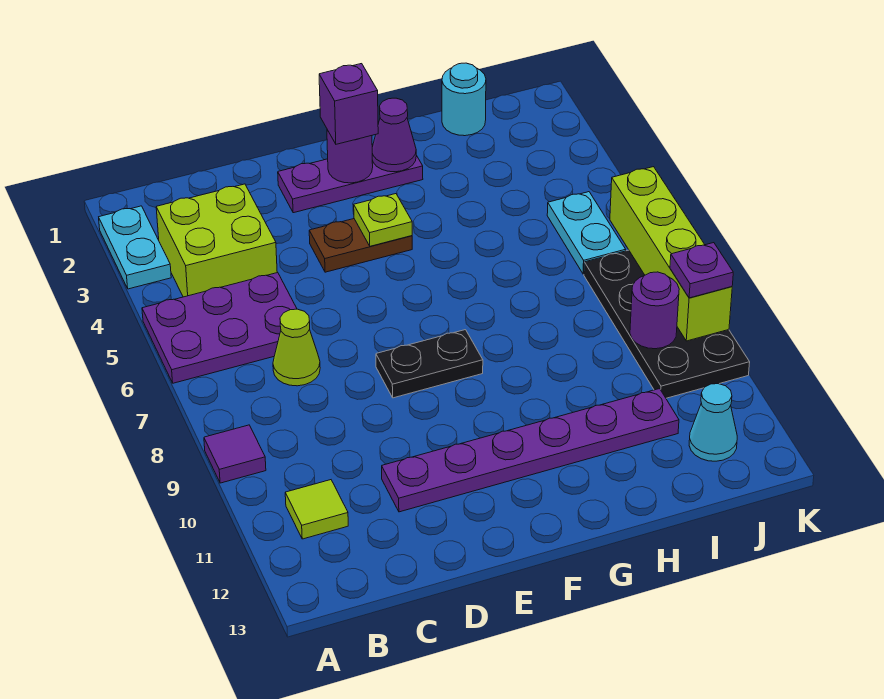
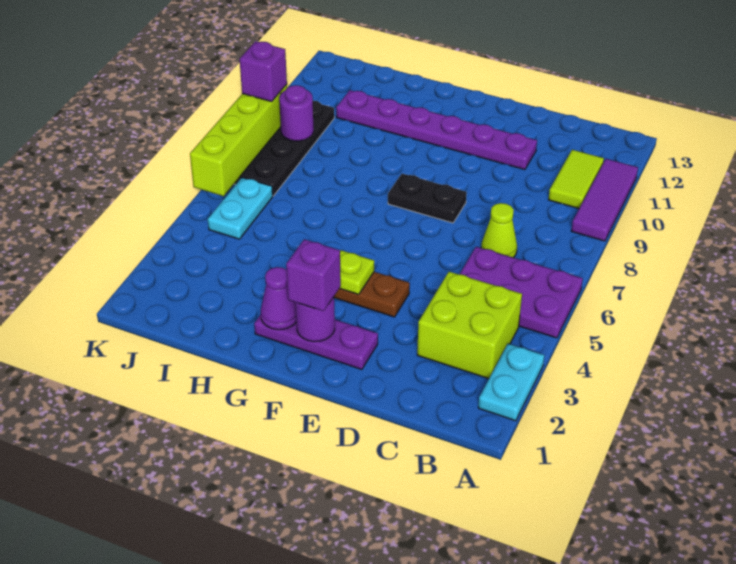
purple 1x1 tile [204,425,266,483] -> purple 1x3 tile [571,159,638,241]
lime 1x1 tile [285,480,348,539] -> lime 1x2 tile [548,150,604,209]
cyan 1x1 round brick [442,63,486,136] -> none
cyan 1x1 cone [689,384,737,461] -> none
purple 1x1 plate [670,243,733,298] -> purple 1x1 brick [240,41,287,102]

